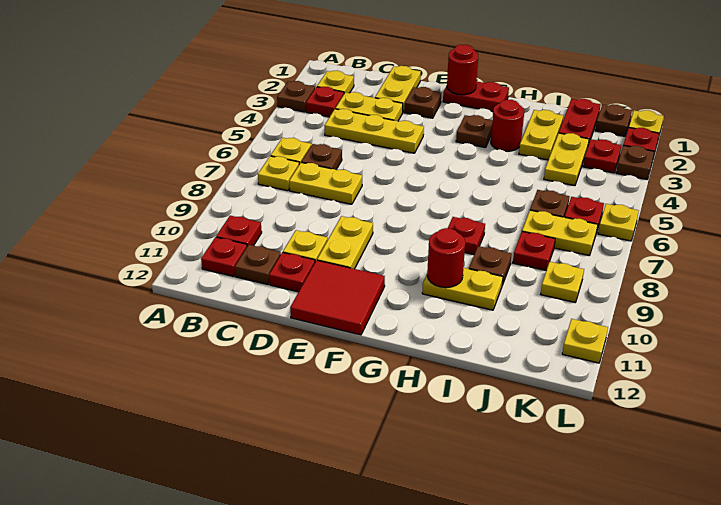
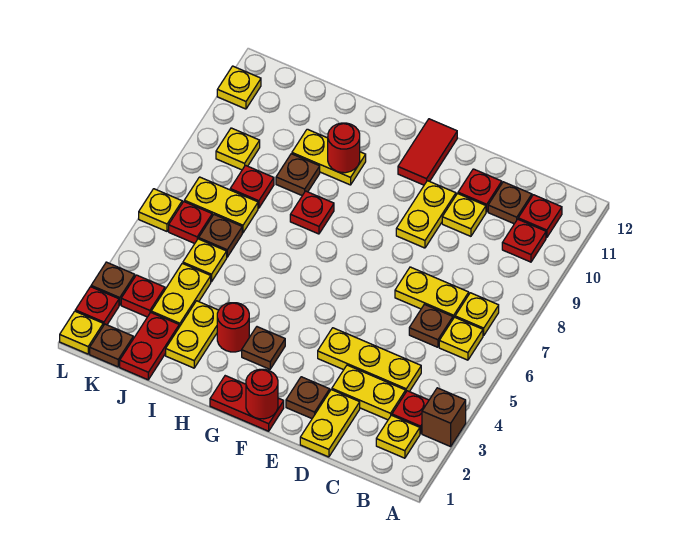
brown 1x1 plate [277,81,315,112] -> brown 1x1 brick [422,388,466,447]
red 2x2 tile [290,260,385,335] -> red 1x2 tile [398,119,457,185]
none -> yellow 1x1 plate [183,239,227,282]

